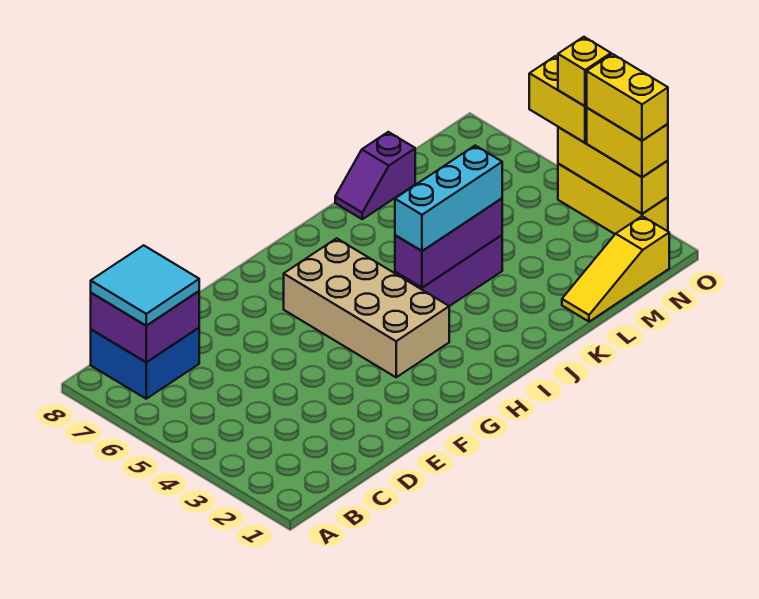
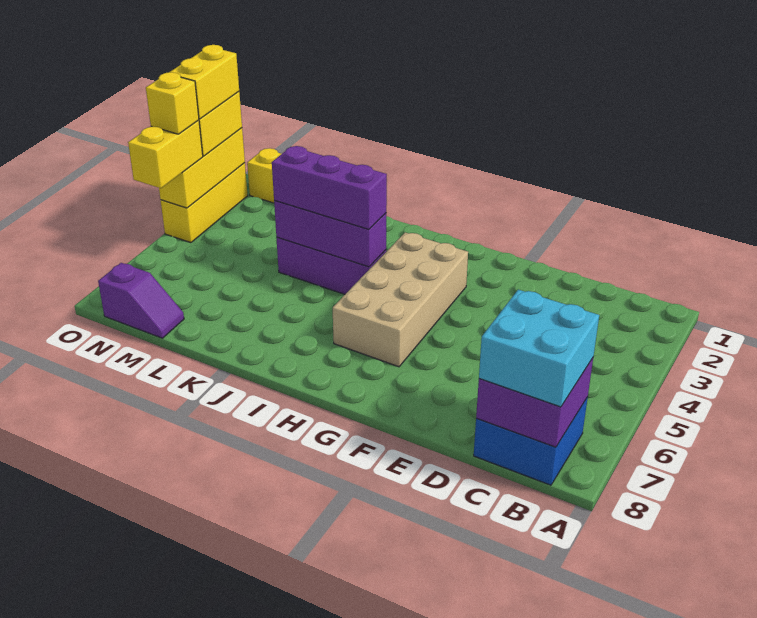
cyan 2x2 tile [91,245,199,326] -> cyan 2x2 brick [479,290,599,407]
cyan 1x3 brick [395,146,502,251] -> purple 1x3 brick [272,146,387,230]
purple 1x2 slope [335,132,415,219] -> purple 1x2 slope moved to [98,263,184,338]

